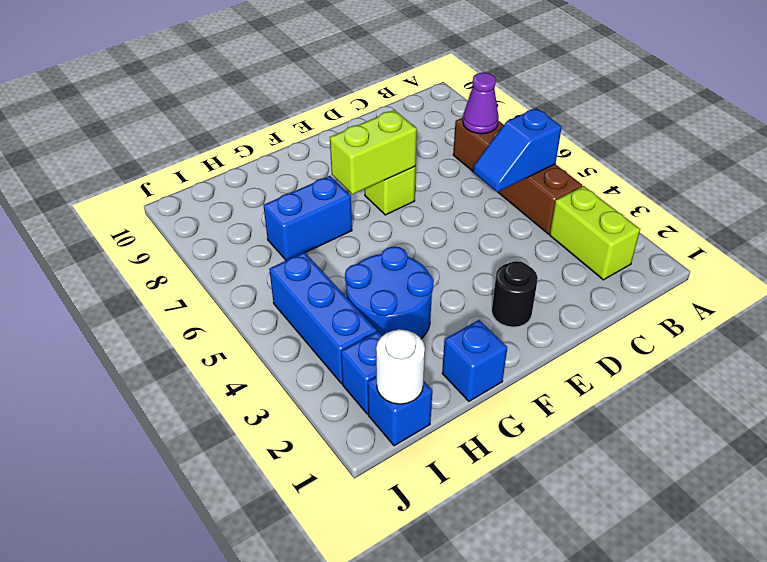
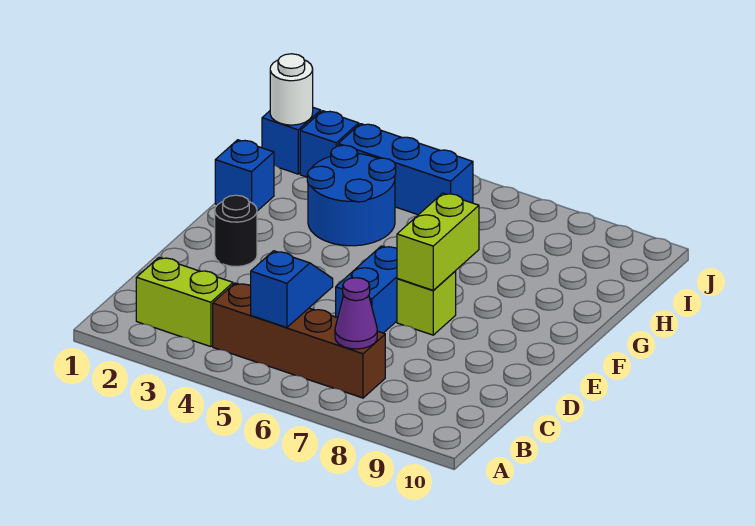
blue 1x2 brick [263,176,352,260] -> blue 1x2 brick moved to [336,246,397,333]

